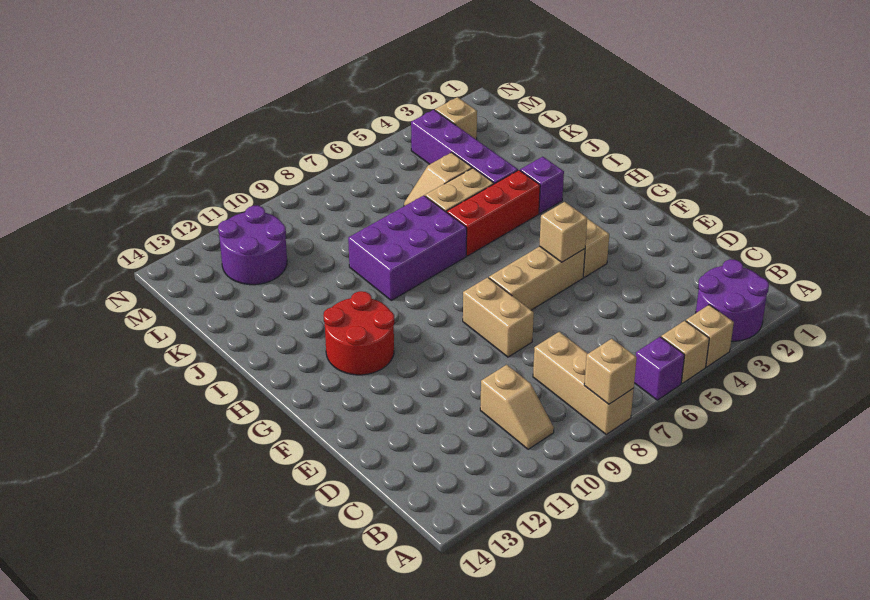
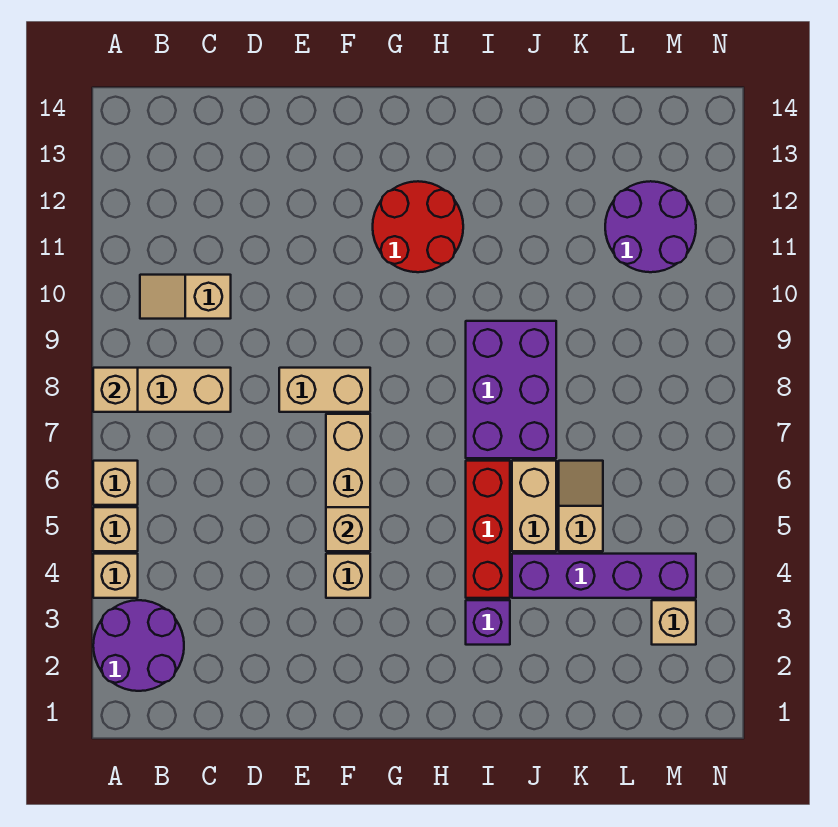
purple 1x1 brick [634,337,685,400] -> tan 1x1 brick [93,461,138,505]

